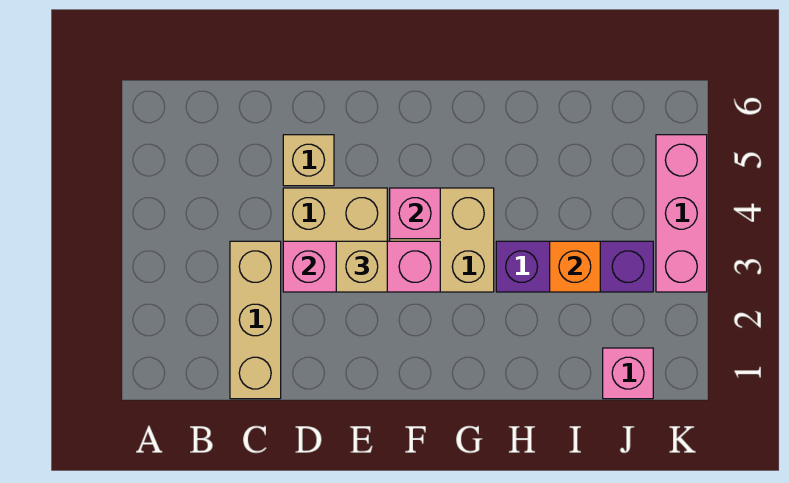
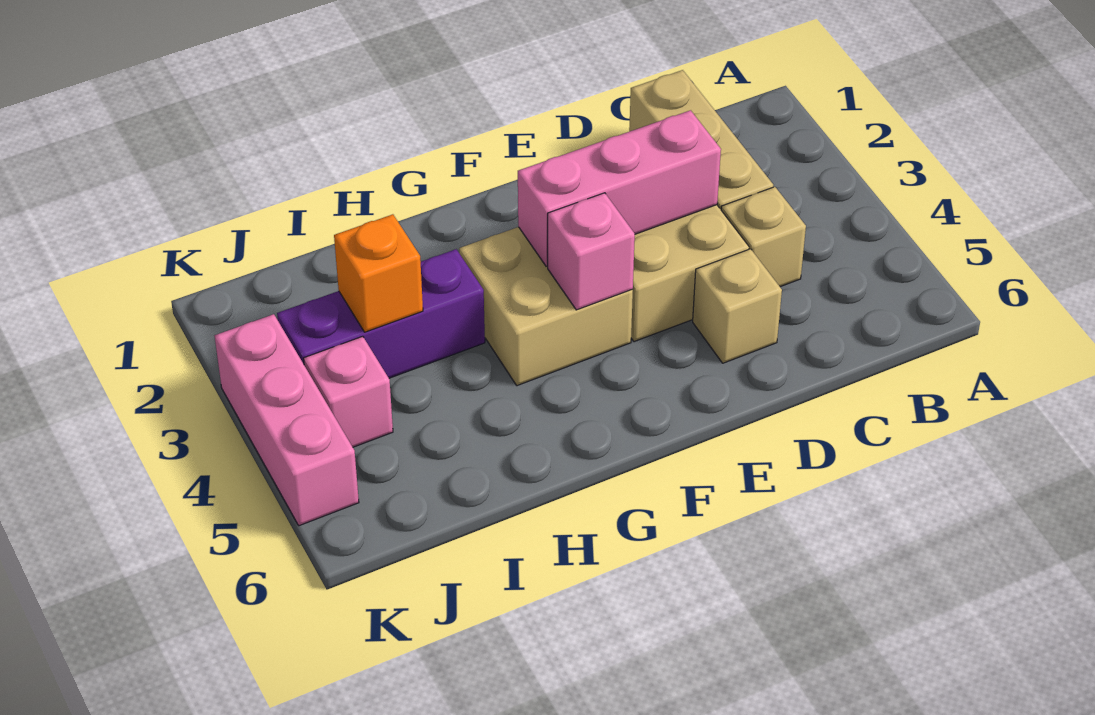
tan 1x1 brick [336,241,387,292] -> tan 1x1 brick moved to [721,187,806,287]
pink 1x1 brick [603,348,653,399] -> pink 1x1 brick moved to [304,336,393,447]

